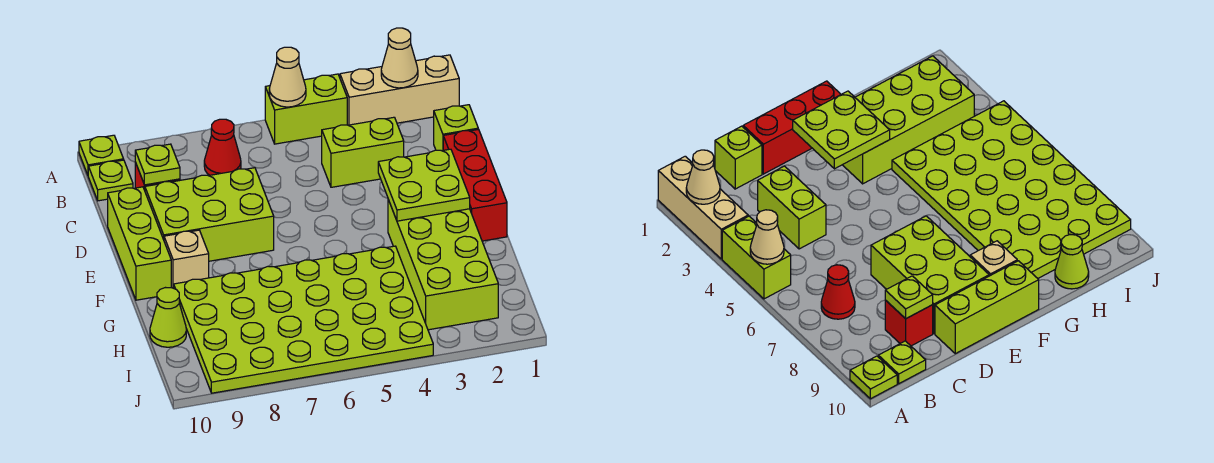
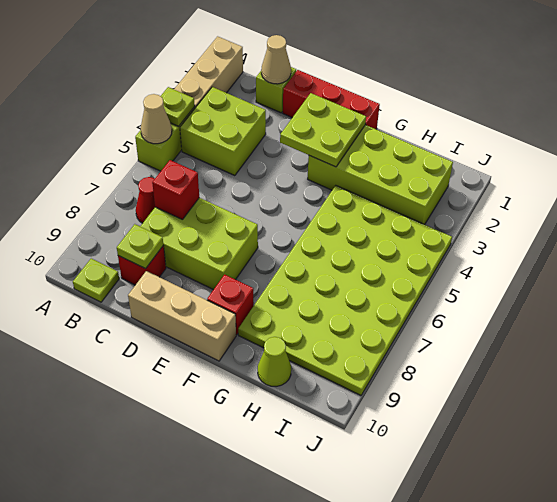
tan 1x1 cone [381,28,418,88] -> tan 1x1 cone moved to [261,35,291,84]
lime 1x1 plate [79,135,124,175] -> lime 1x1 plate moved to [161,87,195,126]
lime 1x2 brick [322,117,404,187] -> lime 2x2 brick [180,87,266,176]
none -> red 1x1 brick [152,160,199,220]
lime 2x3 brick [145,168,274,261] -> lime 2x3 brick turned to [140,198,258,290]
lime 1x3 brick [108,187,171,300] -> tan 1x3 brick [128,271,236,361]
tan 1x1 brick [164,230,209,288] -> red 1x1 brick [207,275,254,335]

